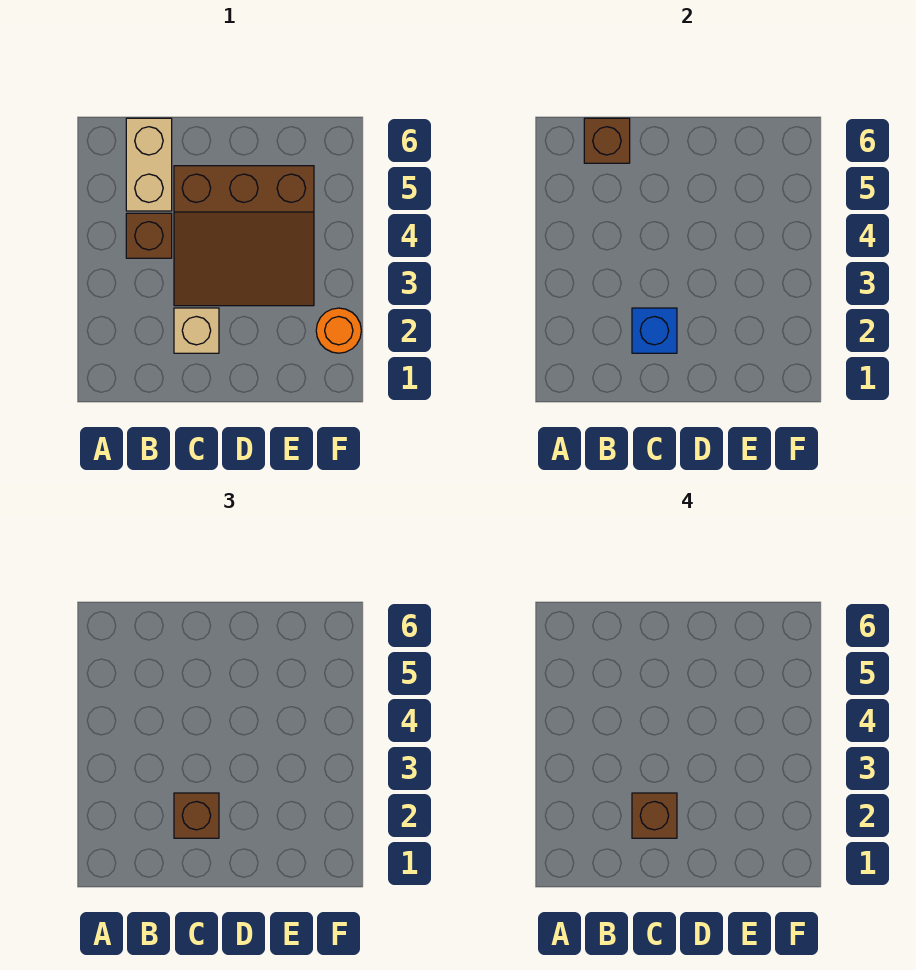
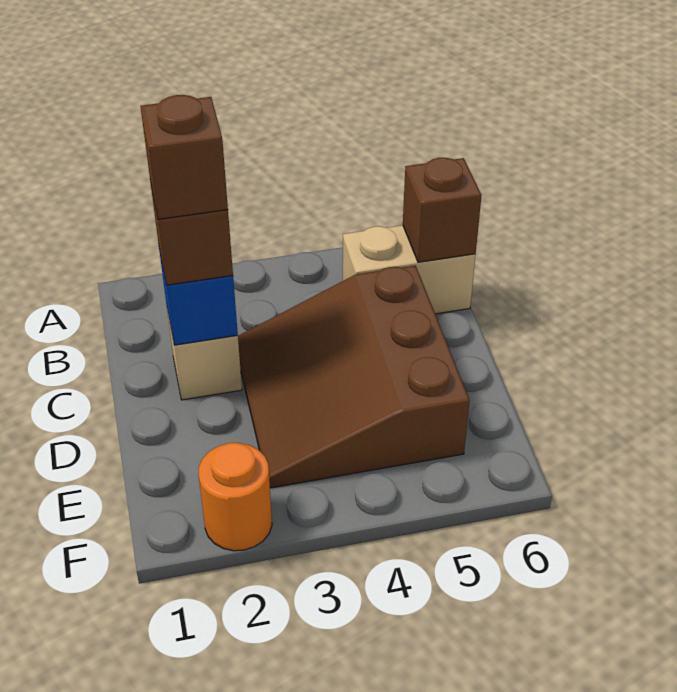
brown 1x1 brick [126,213,172,258] -> none

